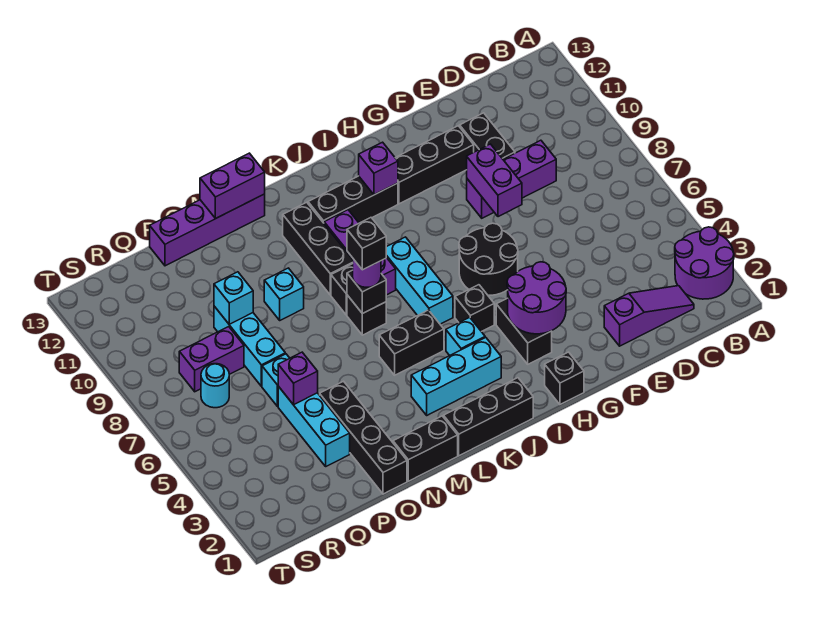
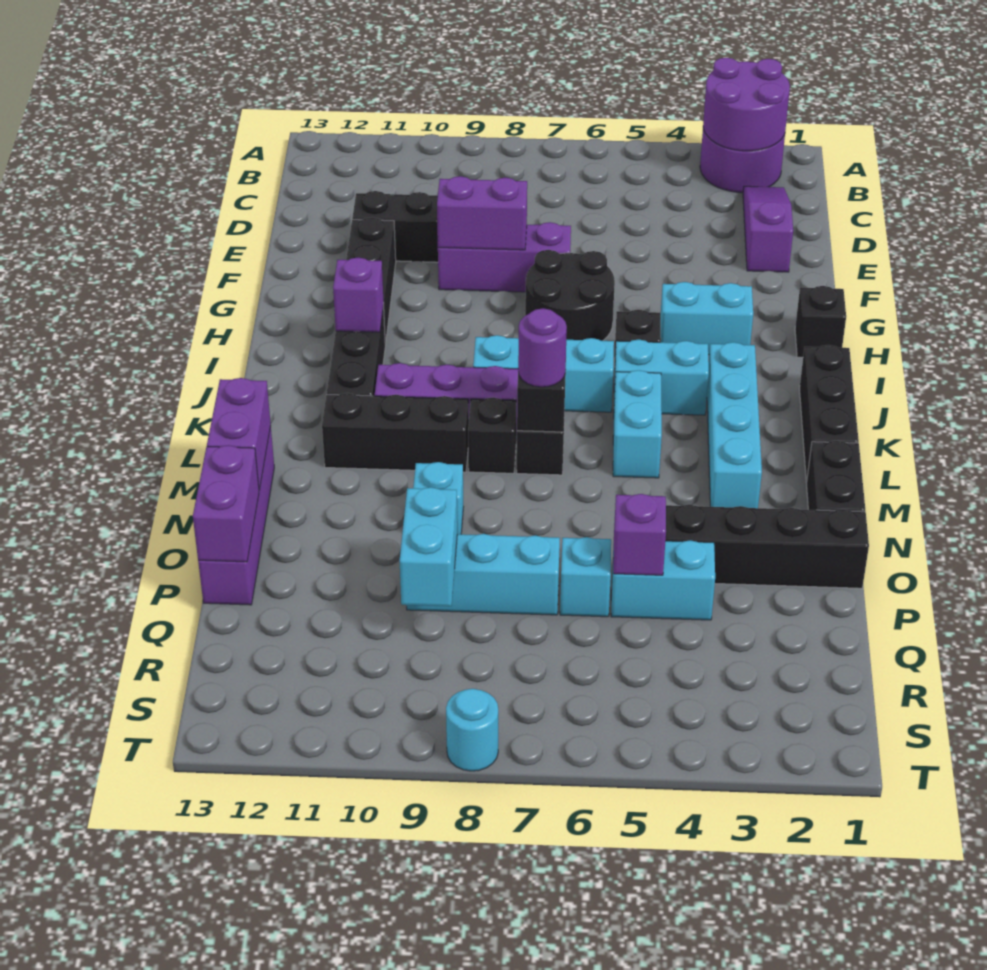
purple 1x3 brick [467,140,556,218] -> purple 1x3 brick turned to [438,222,571,292]
purple 2x2 round brick [507,262,566,334] -> purple 2x2 round brick moved to [703,58,790,151]
black 1x2 brick [496,298,552,364] -> cyan 1x2 brick [661,282,753,355]
cyan 1x3 brick [411,337,501,415] -> cyan 1x4 brick [707,342,762,508]
cyan 1x1 brick [446,317,485,356] -> cyan 1x2 brick [614,339,709,415]
black 1x2 brick [379,310,444,375] -> cyan 1x2 brick [613,370,662,478]
black 1x1 brick [347,218,386,270] -> none
cyan 1x3 brick [278,386,350,466] -> cyan 1x2 brick [611,540,715,620]
cyan 1x1 brick [214,272,253,324] -> cyan 1x2 brick [400,487,457,606]
purple 1x2 brick [179,327,244,392] -> purple 1x2 brick moved to [193,445,259,562]
cyan 1x1 round brick [201,364,229,408] -> cyan 1x1 round brick moved to [446,689,498,771]

